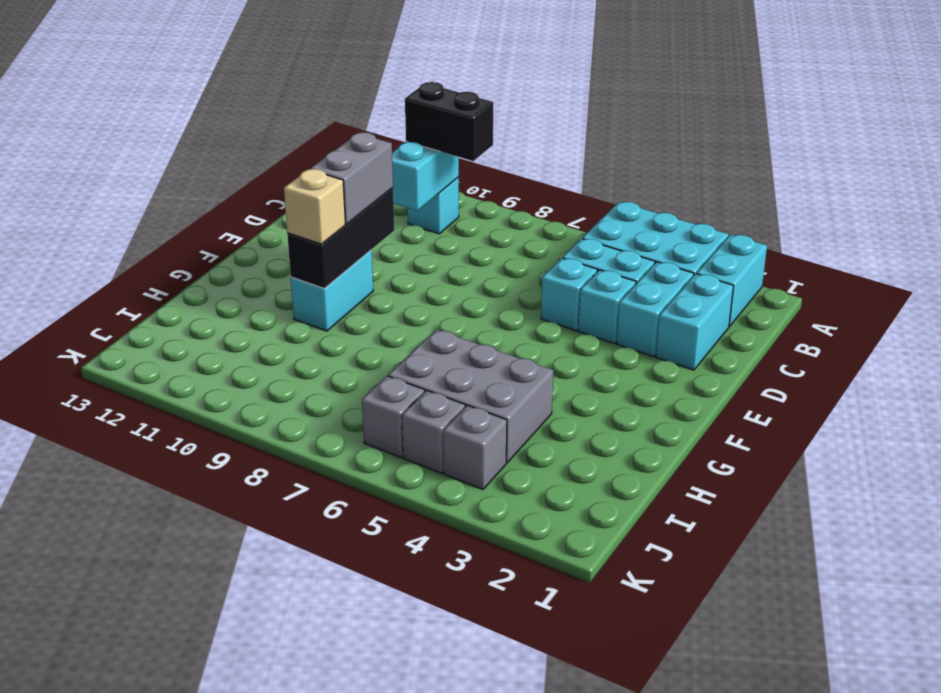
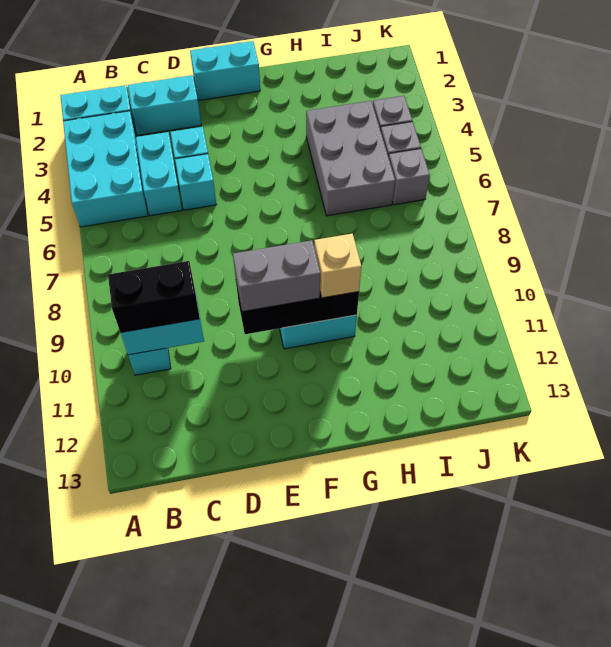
black 1x2 brick [405,82,493,161] -> black 1x2 brick turned to [108,261,200,333]
cyan 1x2 brick [617,262,694,357] -> cyan 1x2 brick moved to [190,41,260,100]

